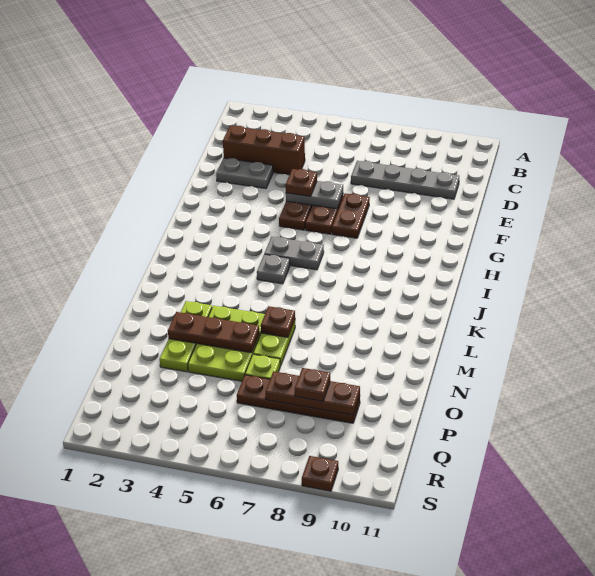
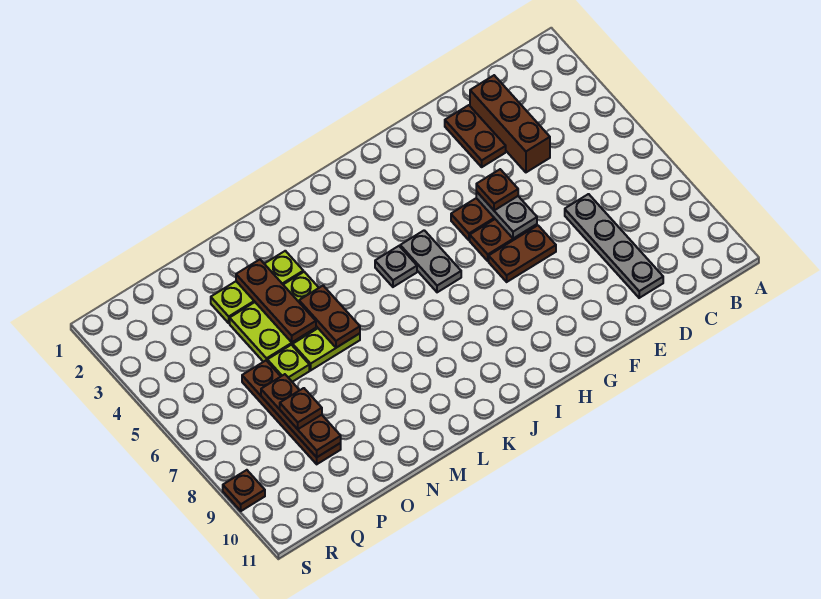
grey 1x2 plate [216,158,273,189] -> brown 1x2 plate [445,105,506,167]
brown 1x1 plate [261,306,295,337] -> brown 1x2 plate [299,286,360,348]

